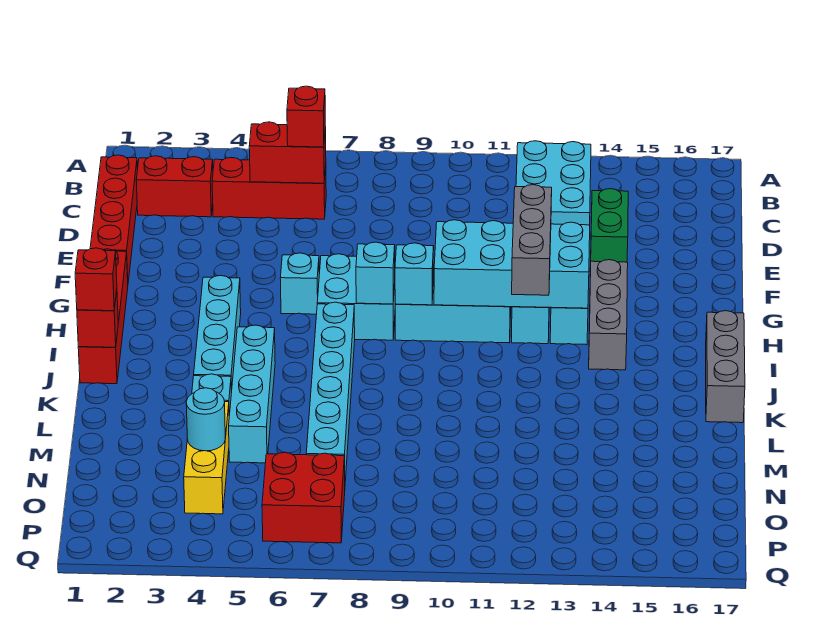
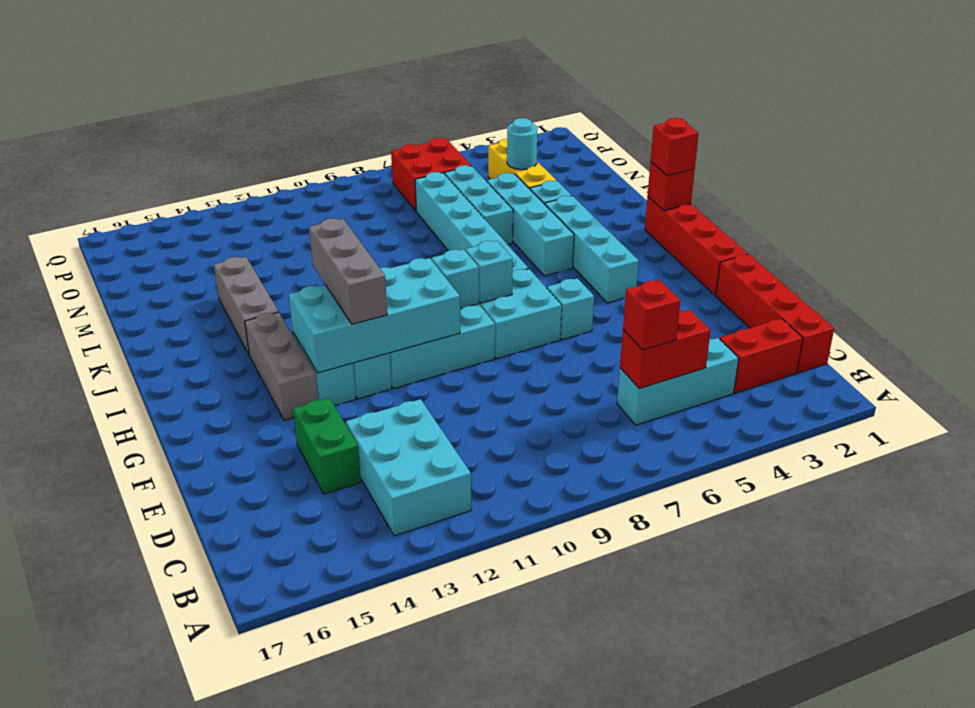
red 1x3 brick [212,158,326,219] -> cyan 1x3 brick [617,338,739,425]
grey 1x3 brick [706,311,745,423] -> grey 1x3 brick moved to [214,257,279,354]
none -> cyan 1x3 brick [445,165,513,245]

